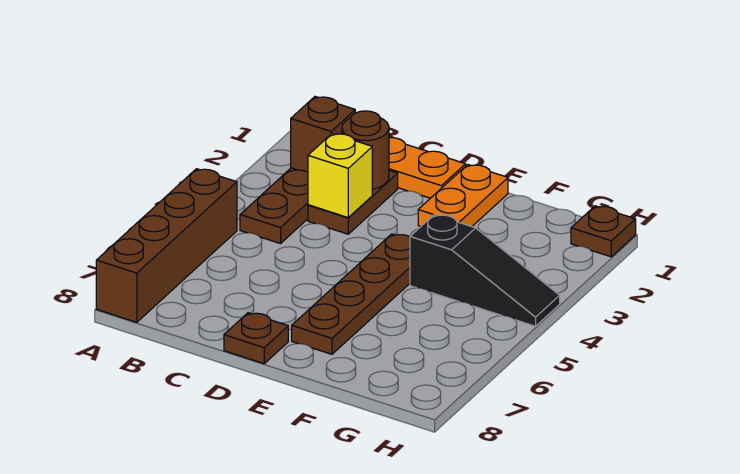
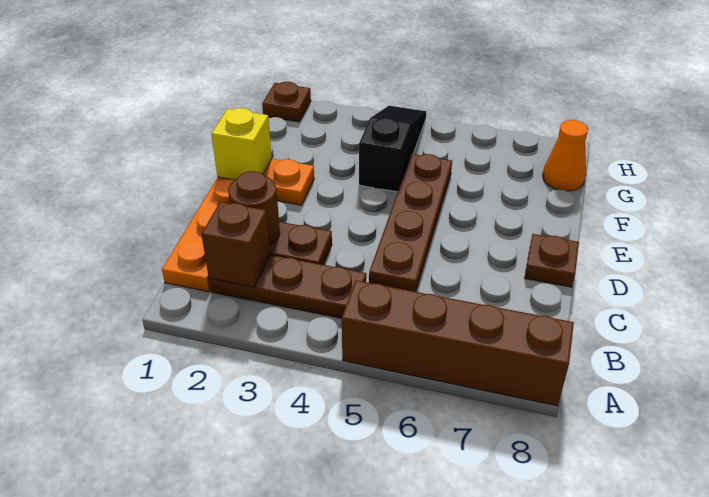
yellow 1x1 brick [308,133,372,217] -> yellow 1x1 brick moved to [211,108,272,180]
brown 1x4 plate [292,234,410,354] -> brown 1x4 plate turned to [369,154,452,292]
none -> orange 1x1 cone [543,120,588,191]

